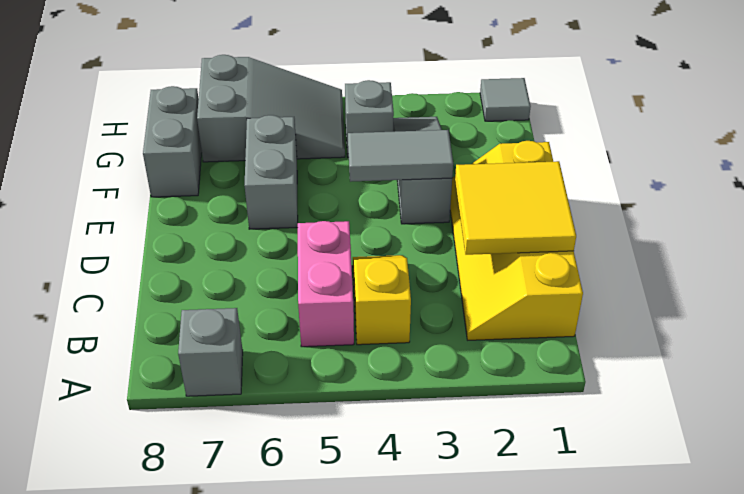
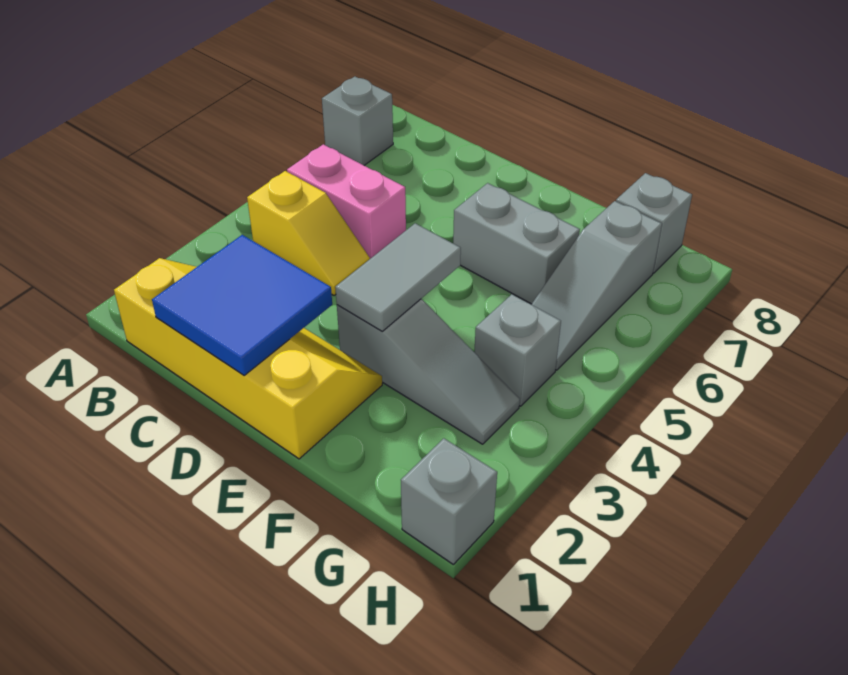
yellow 2x2 tile [455,161,576,255] -> blue 2x2 tile [152,235,332,375]
grey 1x2 brick [143,86,202,197] -> grey 1x1 brick [616,173,692,273]
grey 2x3 slope [197,55,345,162] -> grey 1x3 slope [532,201,662,370]
grey 1x1 tile [480,78,531,121] -> grey 1x1 brick [401,438,497,564]

